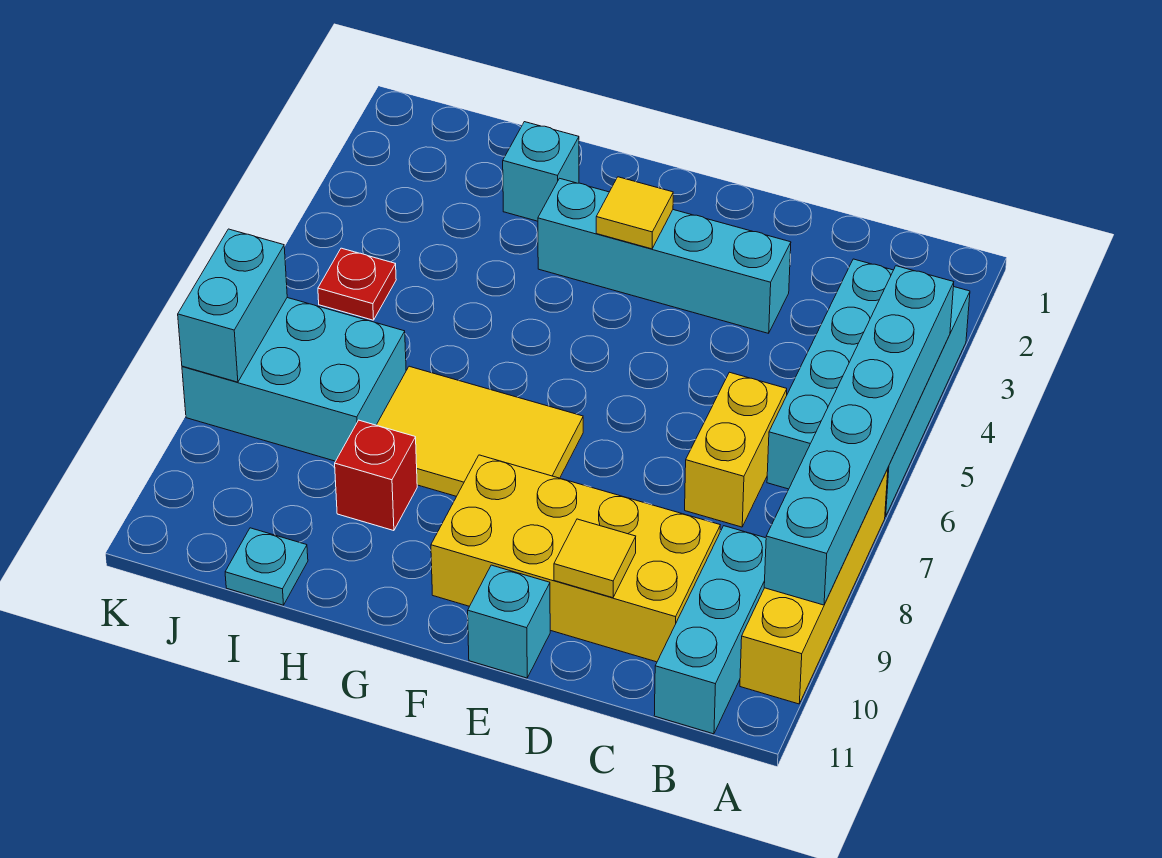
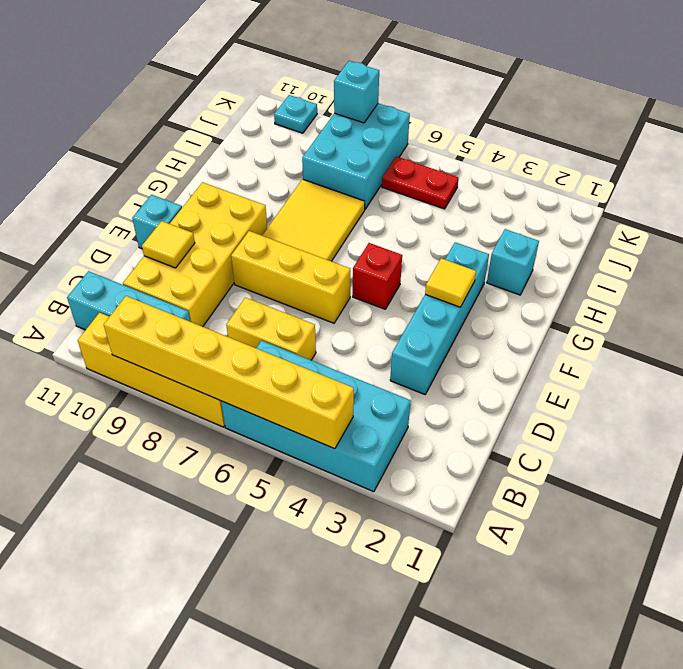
cyan 1x6 brick [764,266,954,605] -> yellow 1x6 brick [104,296,354,449]
none -> yellow 1x3 brick [231,231,350,323]
red 1x1 brick [335,420,417,531] -> red 1x1 brick moved to [353,243,402,309]
cyan 1x1 plate [225,528,308,605] -> cyan 1x1 plate moved to [274,95,317,133]
red 1x1 plate [318,248,396,320] -> red 1x2 plate [382,157,459,209]
cyan 1x2 brick [178,229,287,382] -> cyan 1x1 brick [334,61,379,123]

